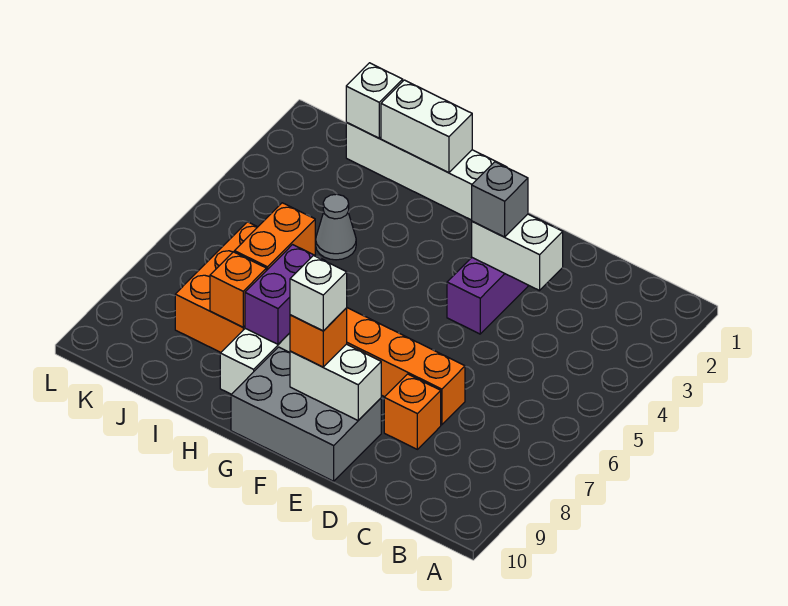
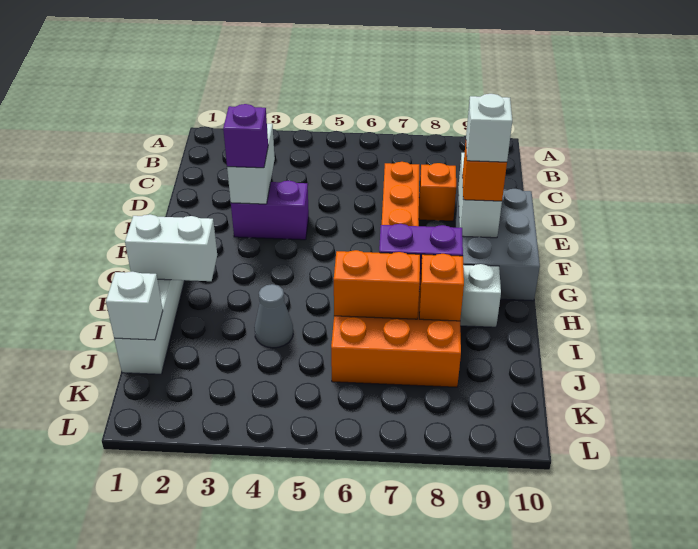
grey 1x1 brick [472,162,528,237] -> purple 1x1 brick [223,104,268,168]
white 1x2 brick [381,80,472,173] -> white 1x2 brick turned to [125,214,217,281]

